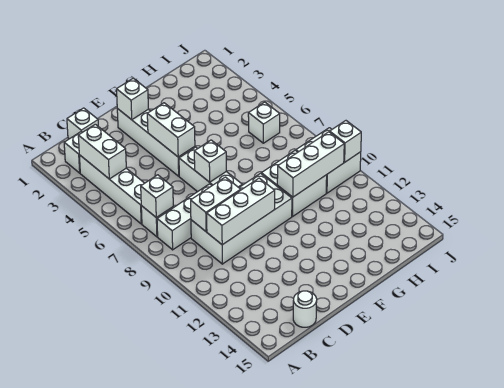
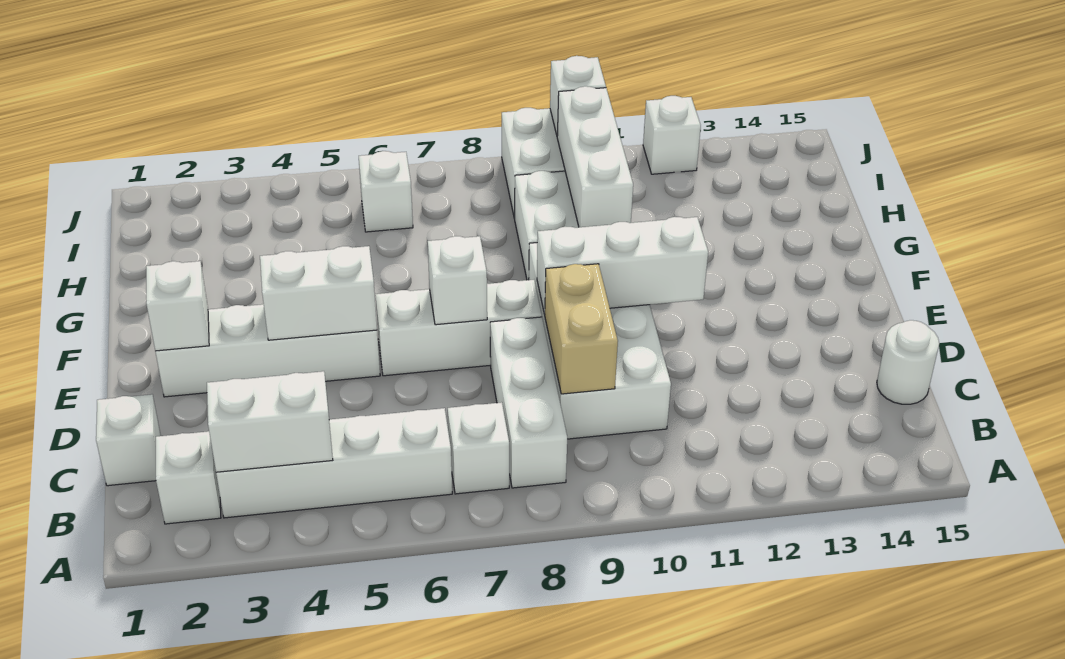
white 1x1 brick [141,175,173,218] -> white 1x1 brick moved to [643,96,701,174]
white 1x2 brick [191,177,241,232] -> tan 1x2 brick [545,264,618,394]
white 1x3 brick [207,178,275,245] -> white 1x3 brick turned to [537,217,708,314]

